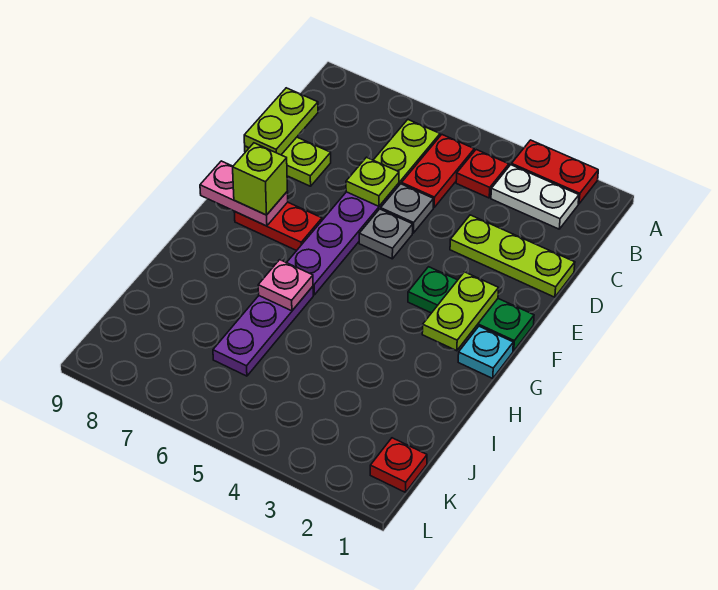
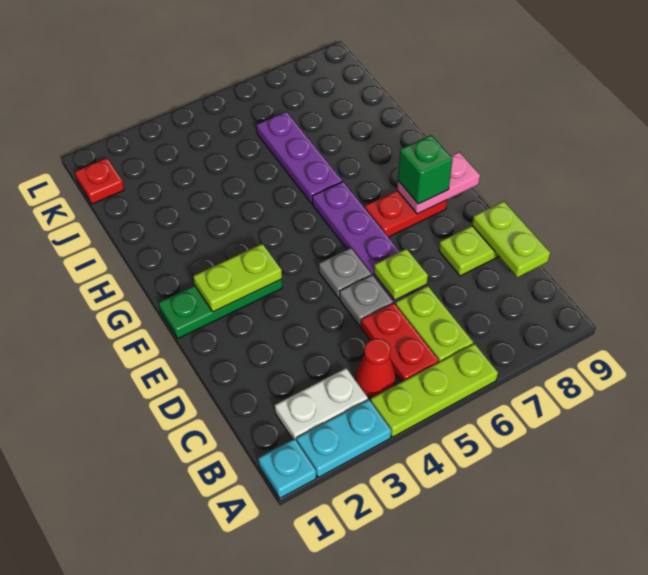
red 1x2 plate [511,140,598,204] -> cyan 1x2 plate [297,400,391,477]
red 1x1 plate [456,150,509,198] -> red 1x1 cone [355,339,396,398]
lime 1x3 plate [450,215,575,297] -> lime 1x3 plate moved to [371,344,498,437]
lime 1x2 plate [422,272,499,351] -> lime 1x2 plate turned to [193,244,282,312]
lime 1x1 brick [233,143,287,215] -> green 1x1 brick [398,135,453,204]
cyan 1x1 plate [458,326,513,379] -> cyan 1x1 plate moved to [258,439,316,498]
pink 1x1 plate [258,260,313,311] -> none

